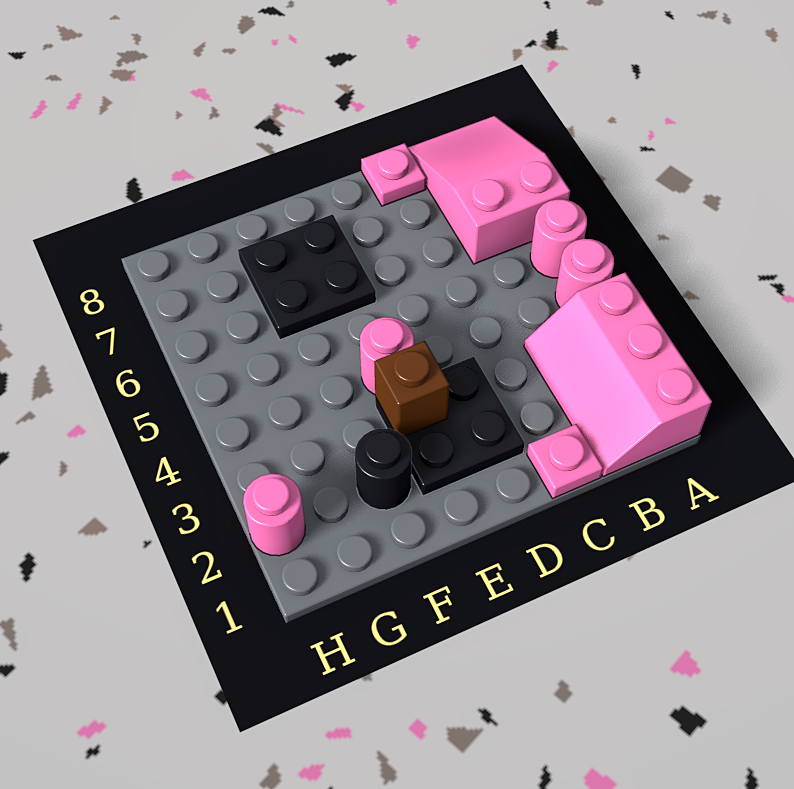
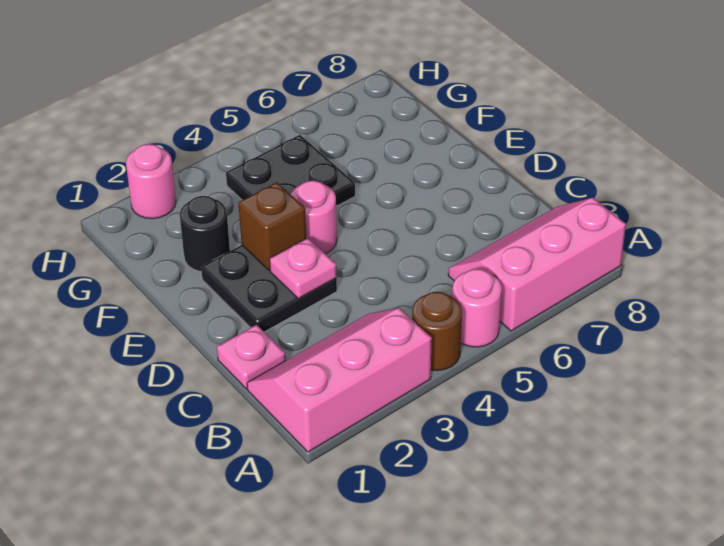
pink 1x1 round brick [555,239,614,307] -> brown 1x1 round brick [412,292,462,371]
pink 2x3 slope [408,116,570,264] -> pink 2x3 slope turned to [448,198,626,331]
pink 1x1 plate [361,143,426,206] -> pink 1x1 plate moved to [270,238,337,299]
black 2x2 plate [238,214,376,340] -> black 2x2 plate moved to [226,135,355,206]

